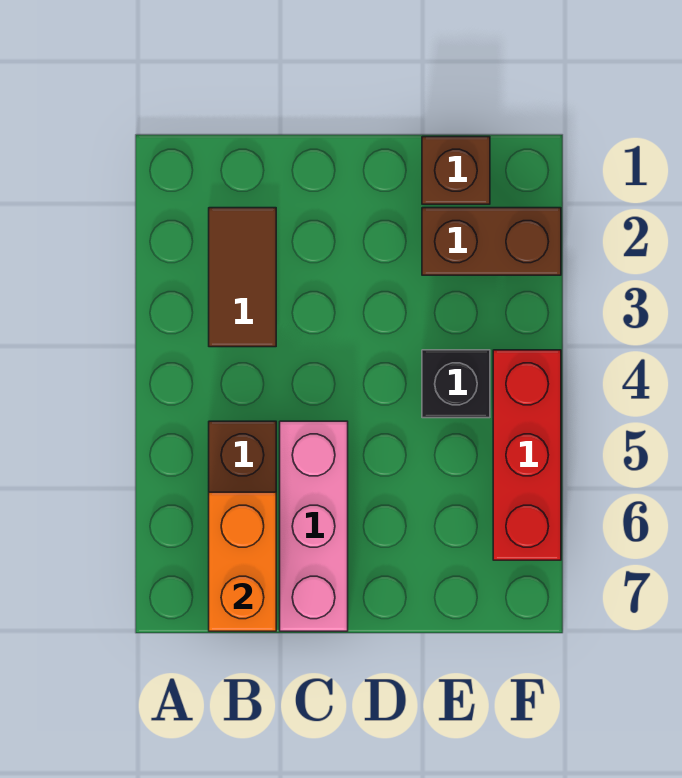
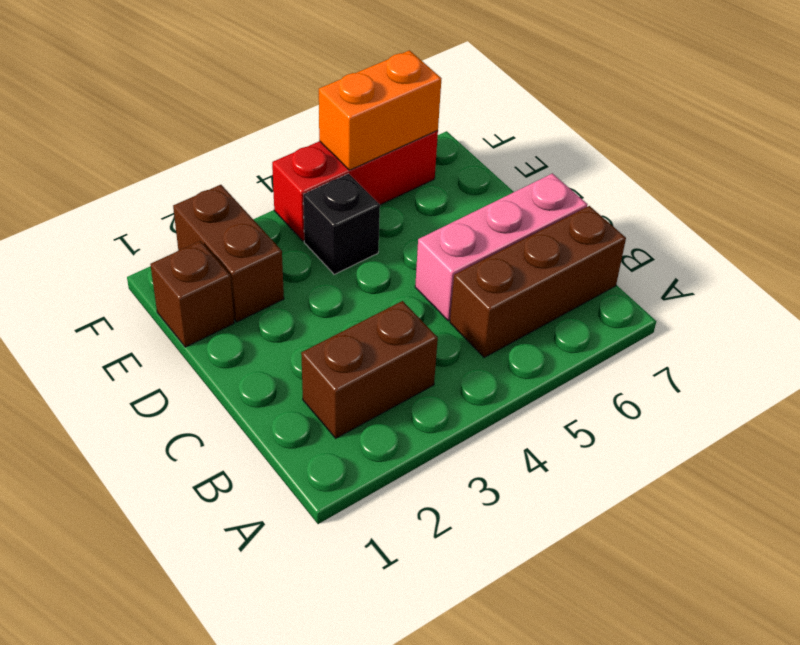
brown 1x2 tile [209,208,276,347] -> brown 1x2 brick [301,301,438,438]
orange 1x2 brick [209,492,276,631] -> orange 1x2 brick moved to [319,50,442,170]

